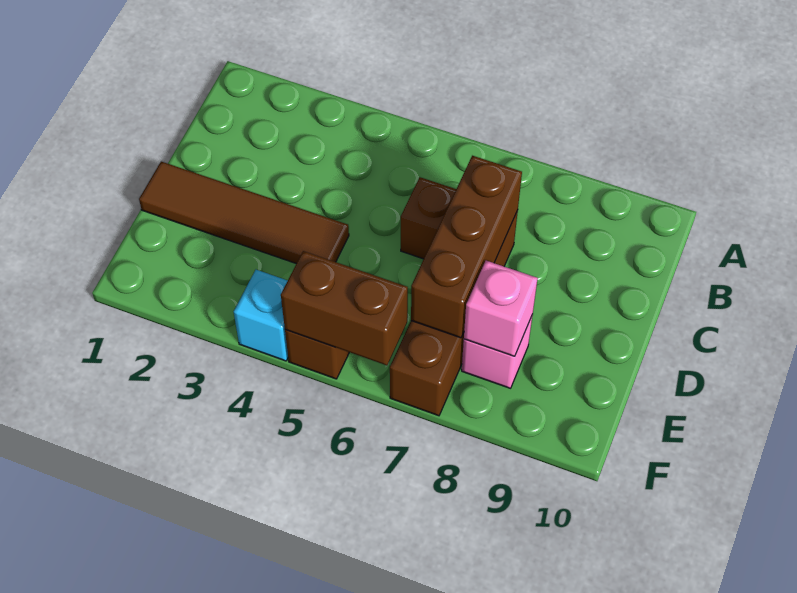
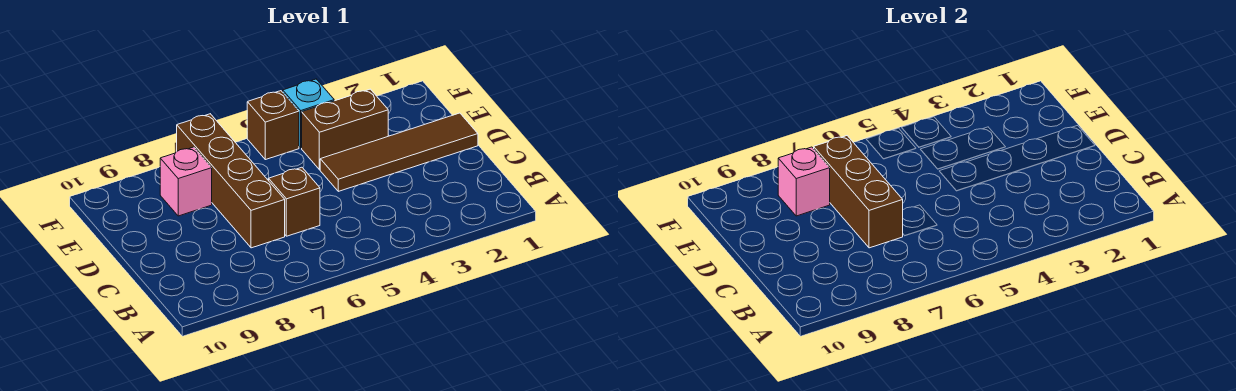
brown 1x2 brick [281,251,408,365] -> brown 1x2 brick moved to [302,89,388,170]

